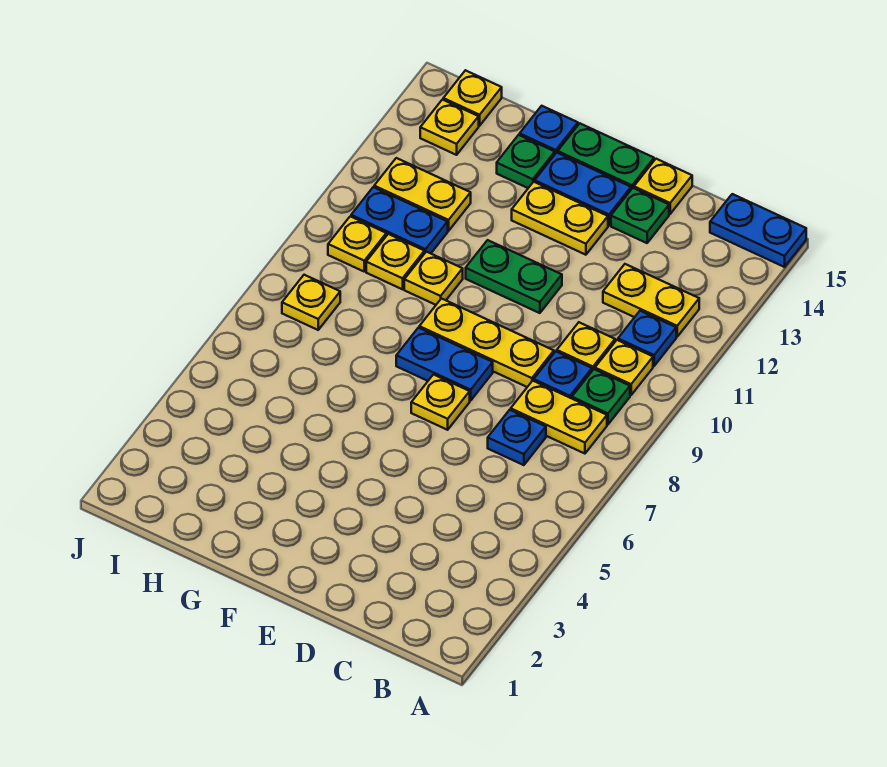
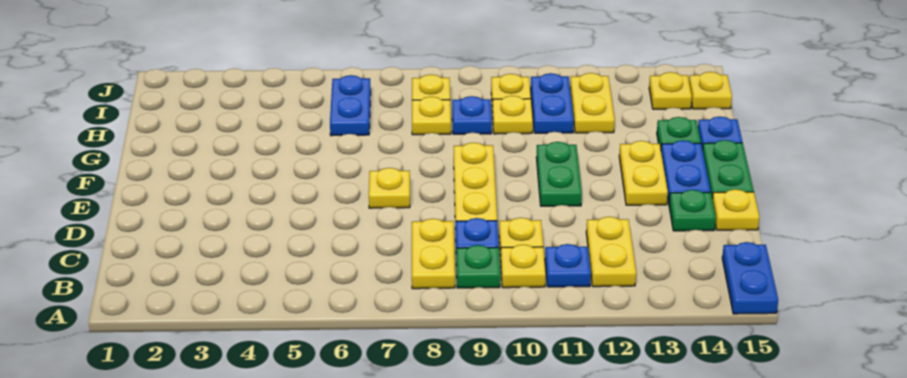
blue 1x1 plate [488,410,546,465] -> blue 1x1 plate moved to [452,96,492,134]
blue 1x2 plate [396,328,493,401] -> blue 1x2 plate moved to [330,75,371,136]
yellow 1x1 plate [404,252,463,305] -> yellow 1x1 plate moved to [412,97,451,135]

